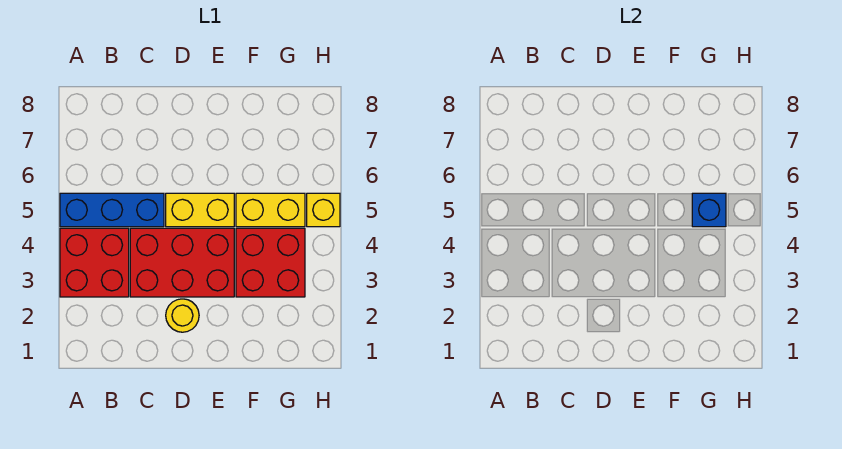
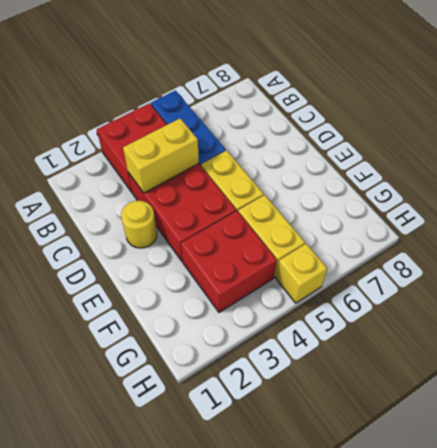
none -> yellow 1x2 brick [123,118,199,193]
blue 1x1 brick [692,193,726,227] -> none

